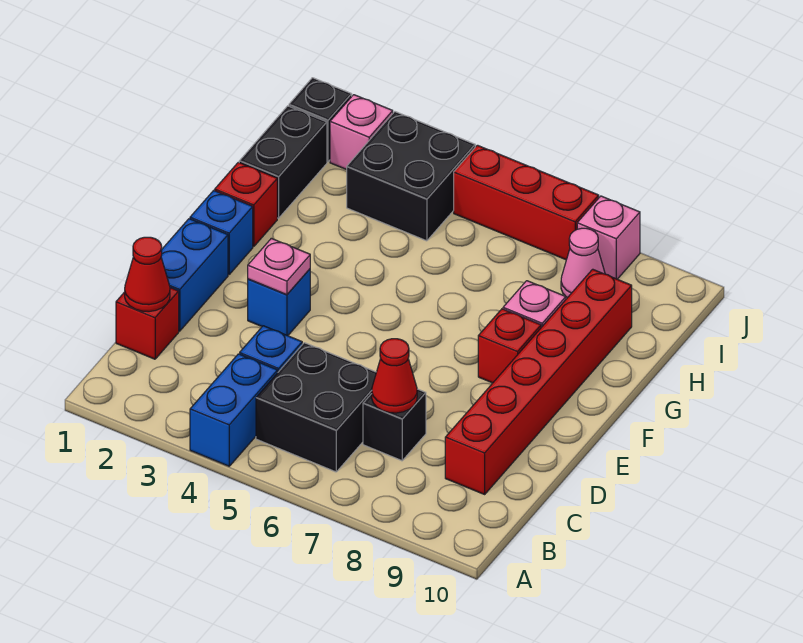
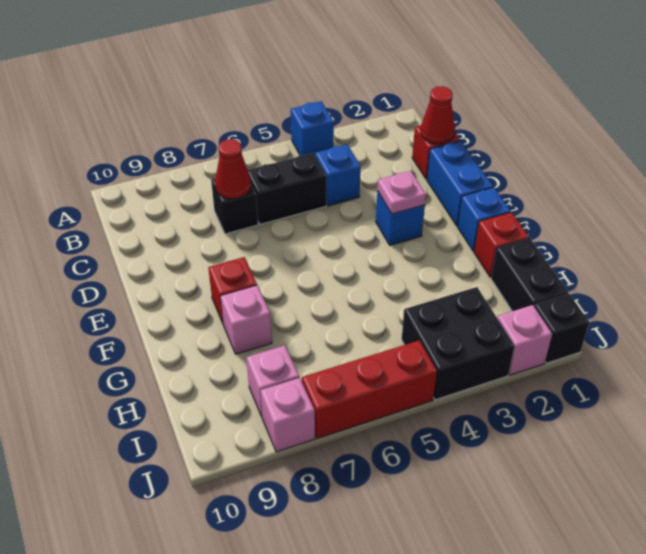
blue 1x2 brick [190,354,278,466] -> blue 1x1 brick [291,101,334,155]
black 2x2 brick [256,343,376,472] -> black 1x2 brick [248,153,326,224]
red 1x6 brick [445,269,632,494] -> none
pink 1x1 cone [561,228,605,298] -> pink 1x1 brick [246,345,299,417]

